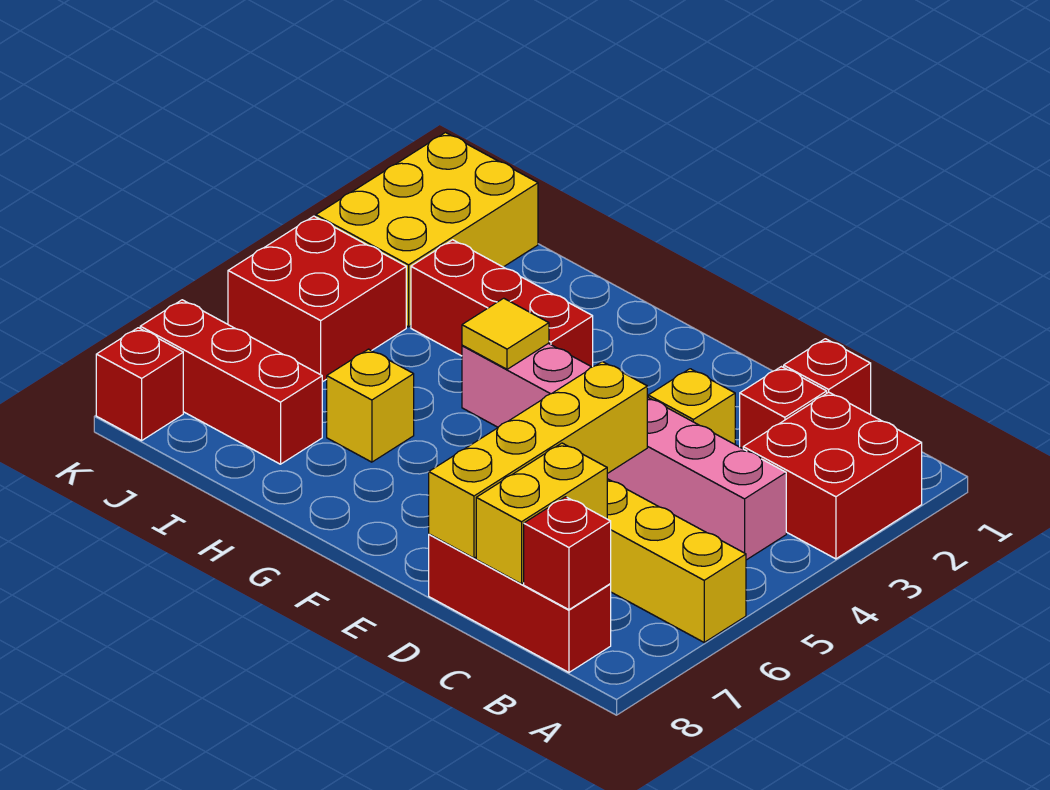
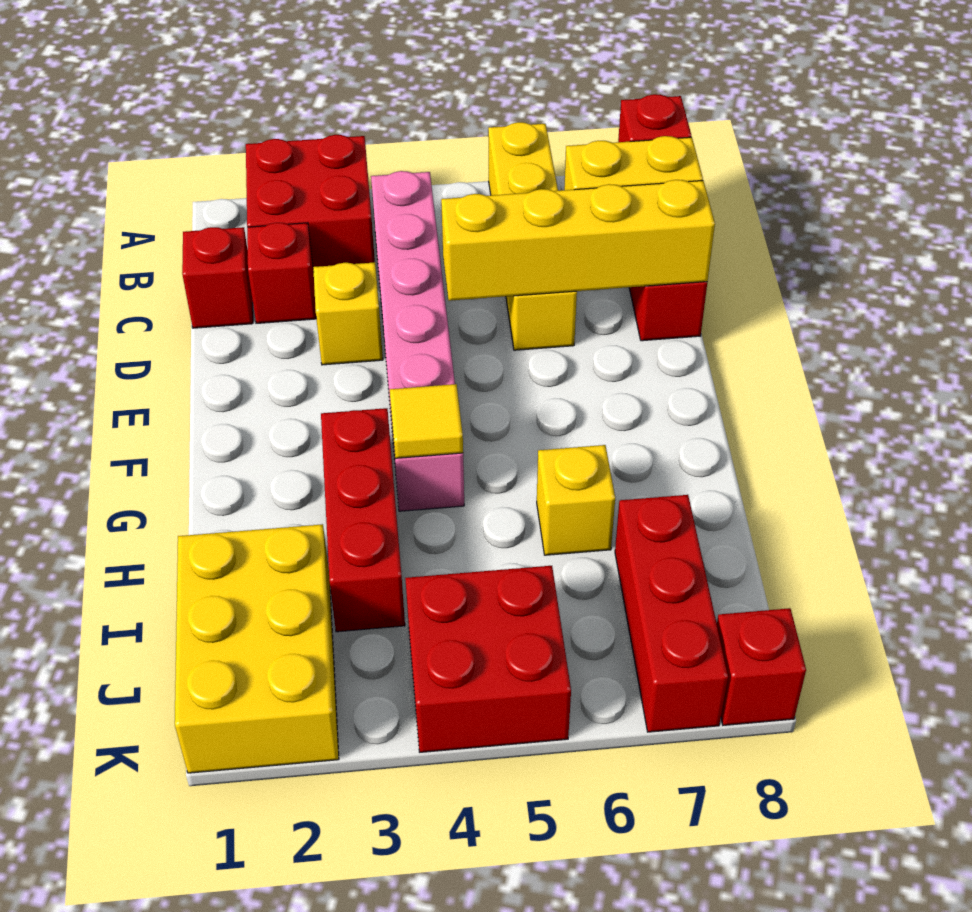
yellow 2x3 brick [316,133,538,327] -> yellow 2x3 brick turned to [175,524,339,773]

